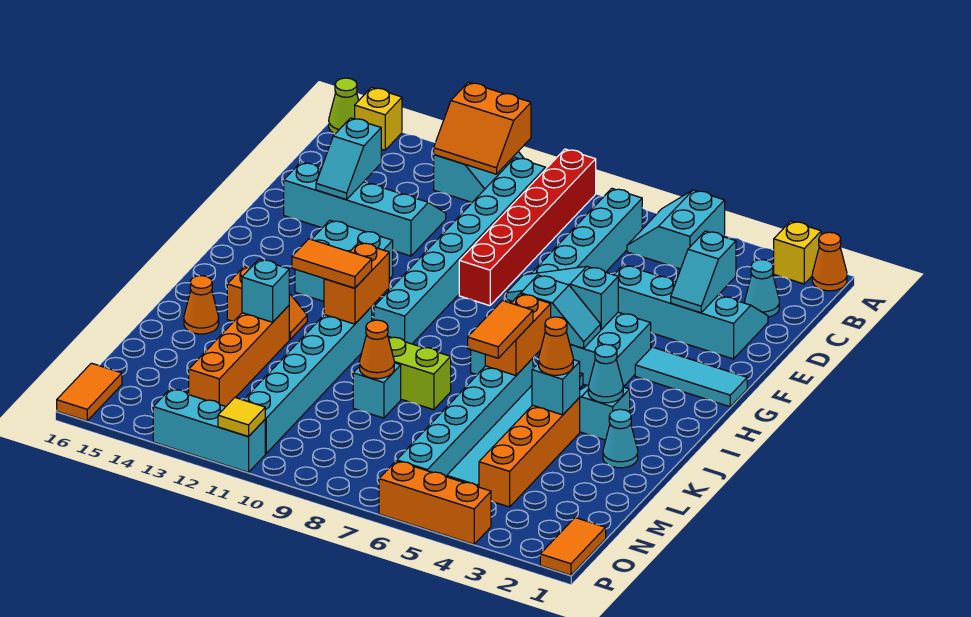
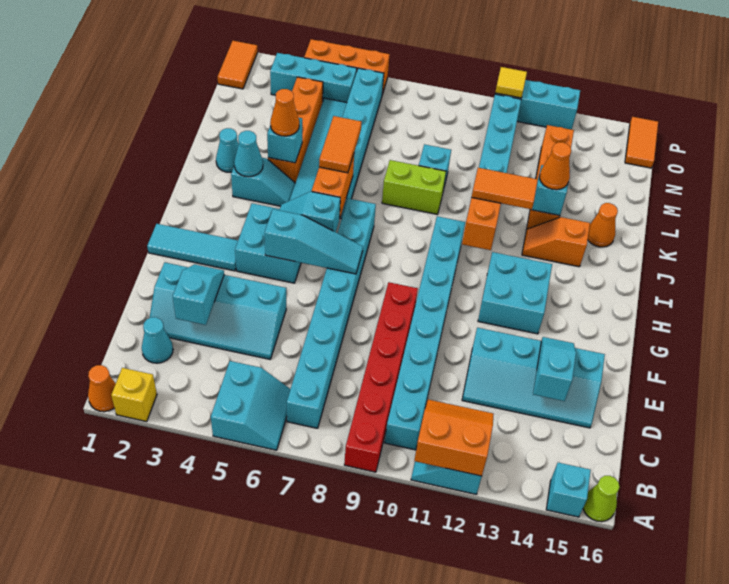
yellow 1x1 brick [355,87,402,150] -> cyan 1x1 brick [546,463,591,517]
orange 1x1 cone [360,320,394,379] -> orange 1x1 cone moved to [540,142,571,190]
none -> cyan 1x3 brick [270,53,357,102]

